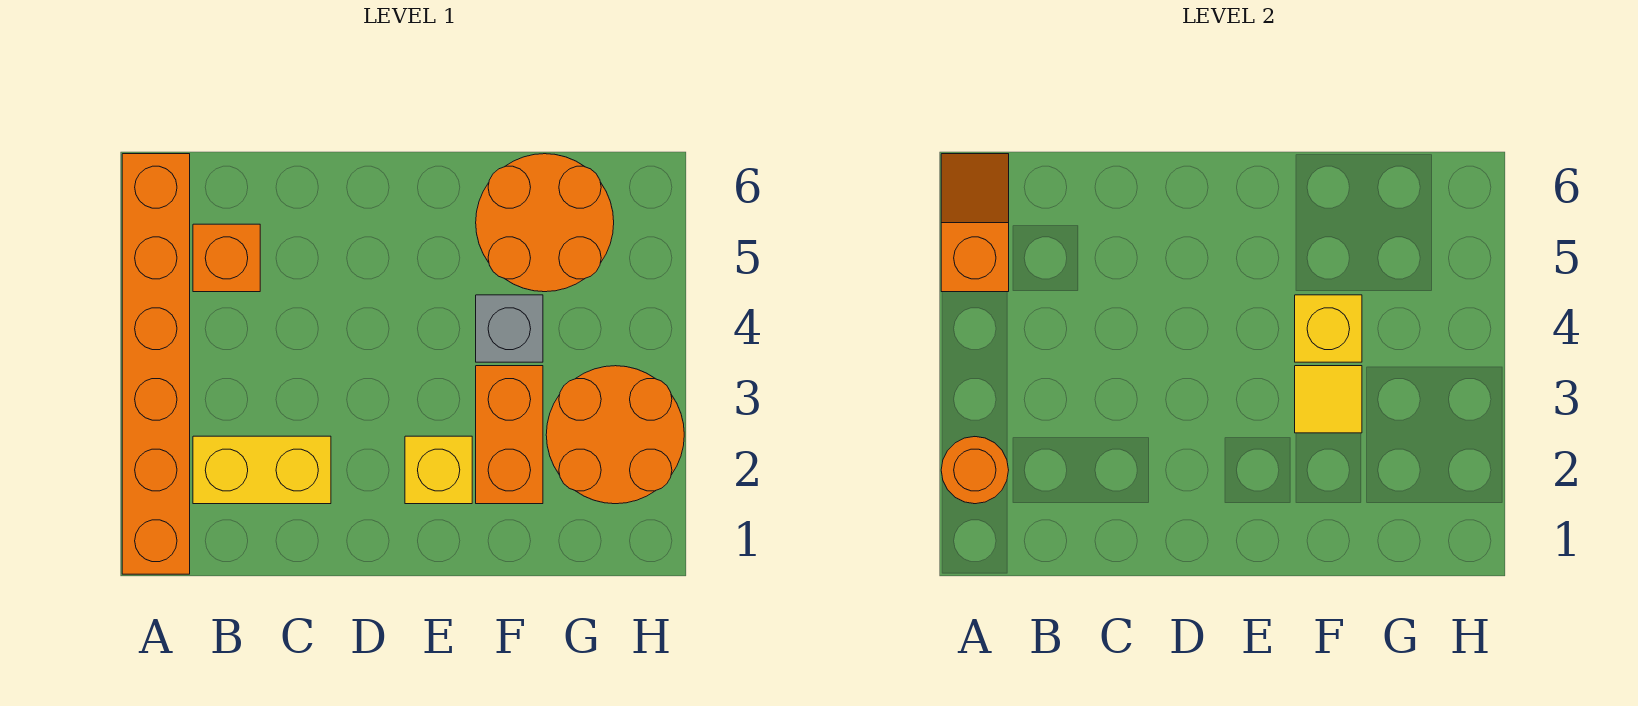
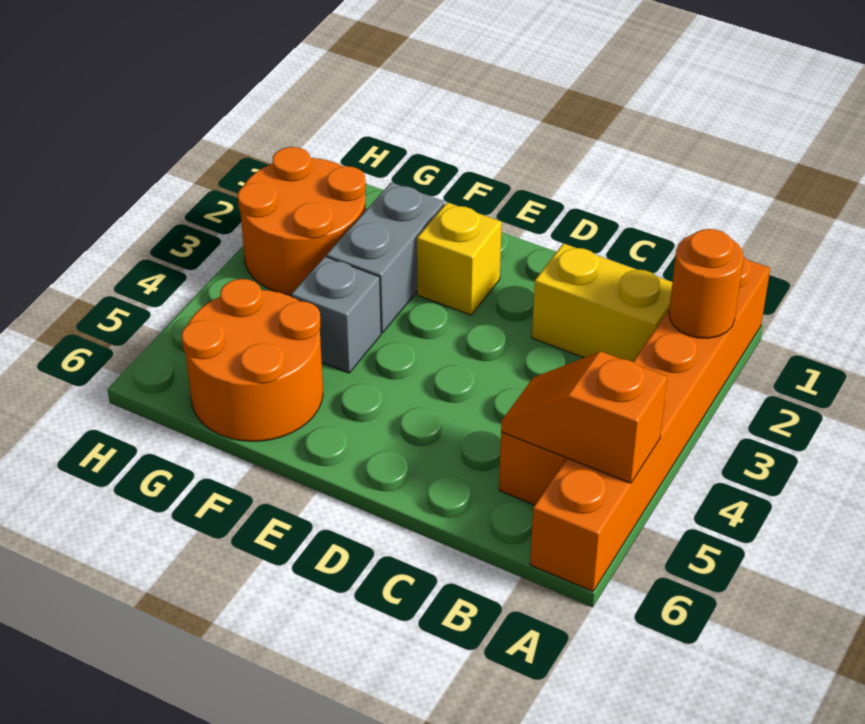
orange 1x2 slope [941,154,1009,292] -> orange 1x2 slope turned to [501,352,667,483]
orange 1x2 brick [476,366,543,504] -> grey 1x2 brick [326,183,444,333]
yellow 1x1 tile [1295,366,1362,433] -> none
yellow 1x1 brick [1295,295,1362,362] -> none

